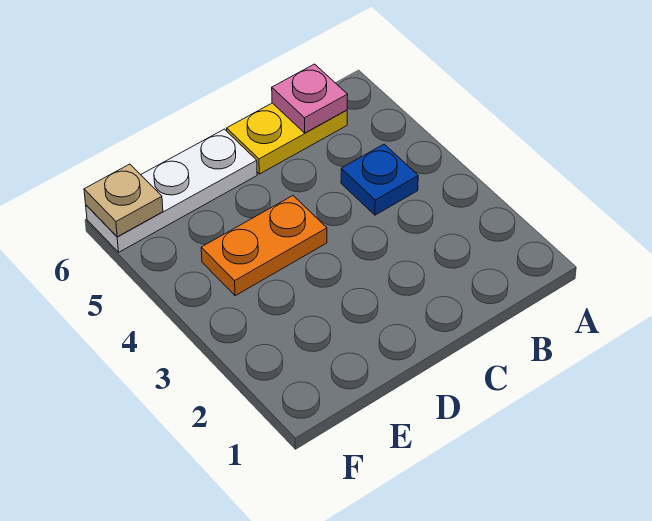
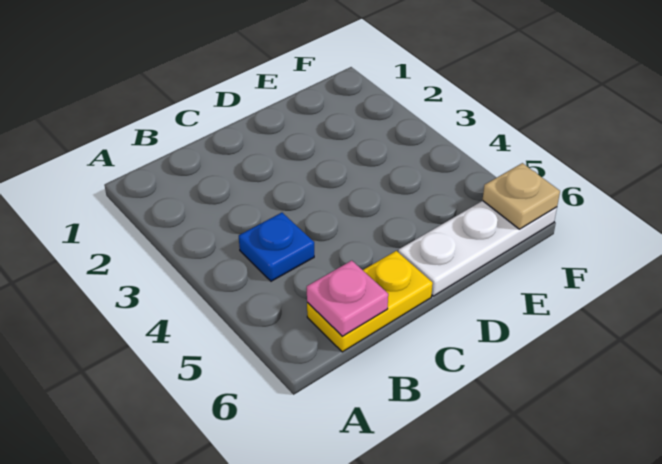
orange 1x2 plate [201,196,327,296] -> none

